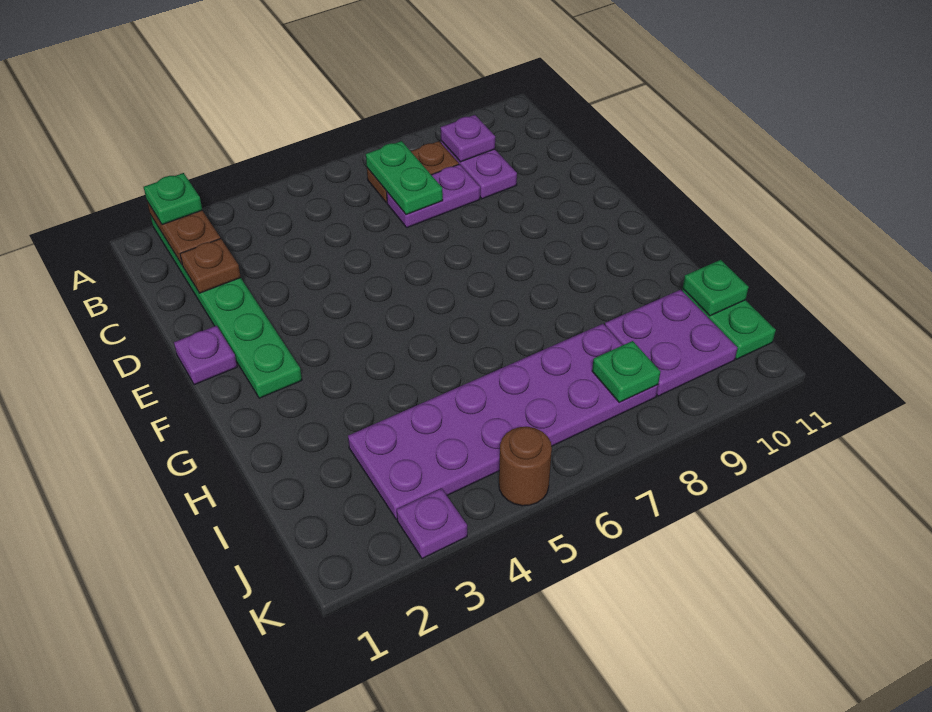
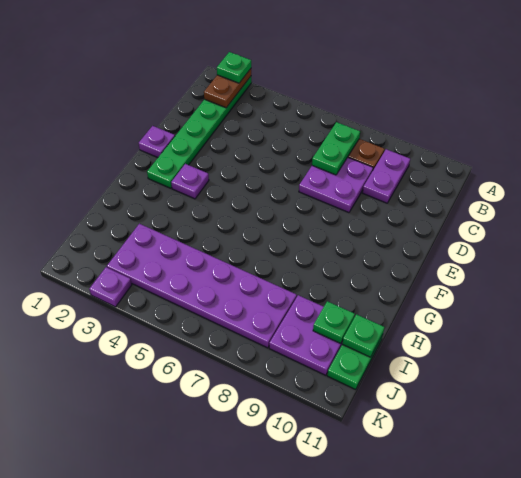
purple 1x1 plate [440,115,495,162] -> purple 1x1 plate moved to [171,164,209,199]
brown 1x1 plate [180,238,241,293] -> none
purple 1x2 plate [387,164,480,228] -> purple 2x2 plate [299,157,373,212]
green 1x1 plate [592,341,660,403] -> green 1x1 plate moved to [313,301,355,344]
brown 1x1 round brick [499,427,552,506] -> none

